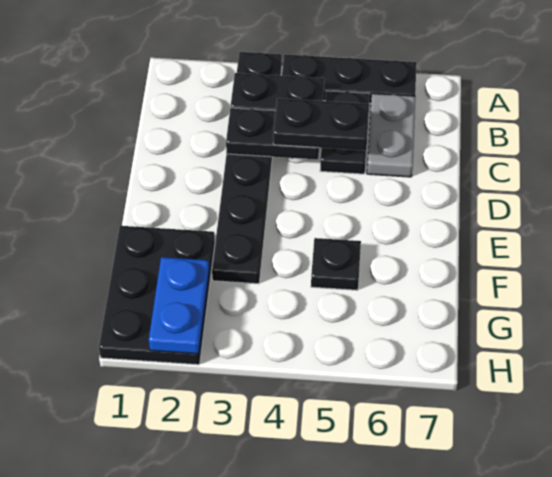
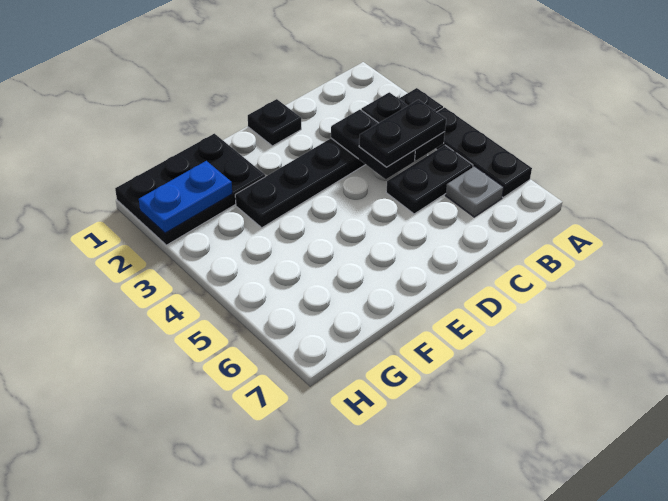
grey 1x2 plate [367,93,415,177] -> grey 1x1 plate [445,166,504,217]
black 1x2 plate [273,98,369,150] -> black 1x2 plate turned to [359,100,446,167]
black 1x1 plate [311,238,361,290] -> black 1x1 plate moved to [248,99,301,146]

